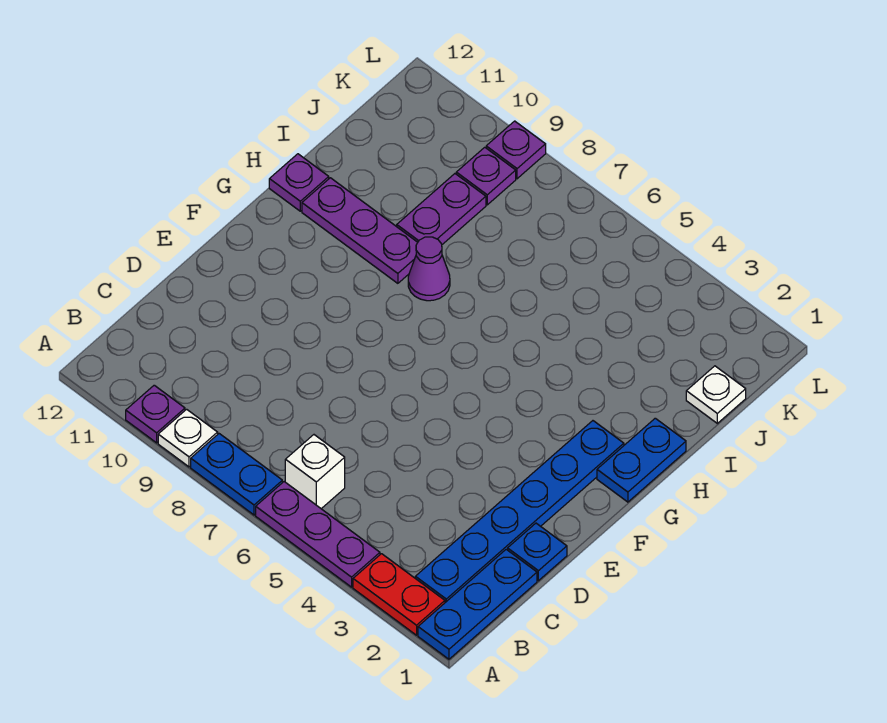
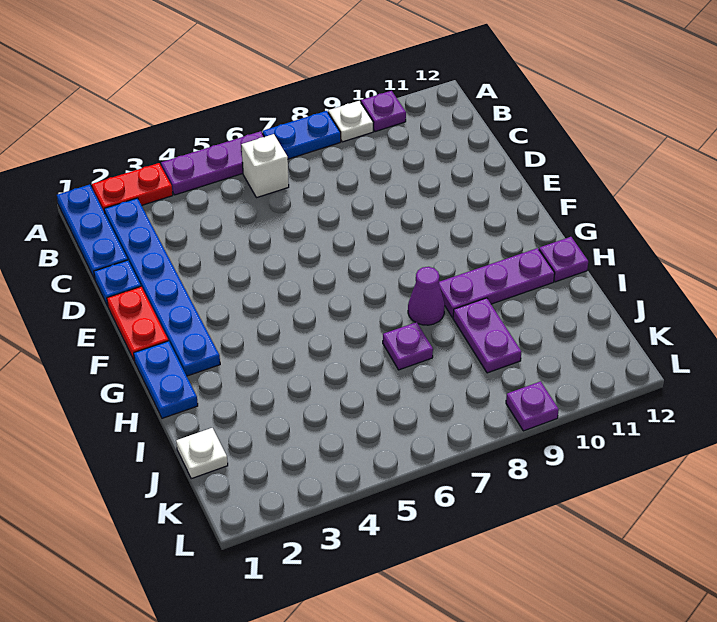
none -> red 1x2 plate [107,287,168,360]
purple 1x1 plate [456,147,516,205] -> purple 1x1 plate moved to [383,322,433,370]

